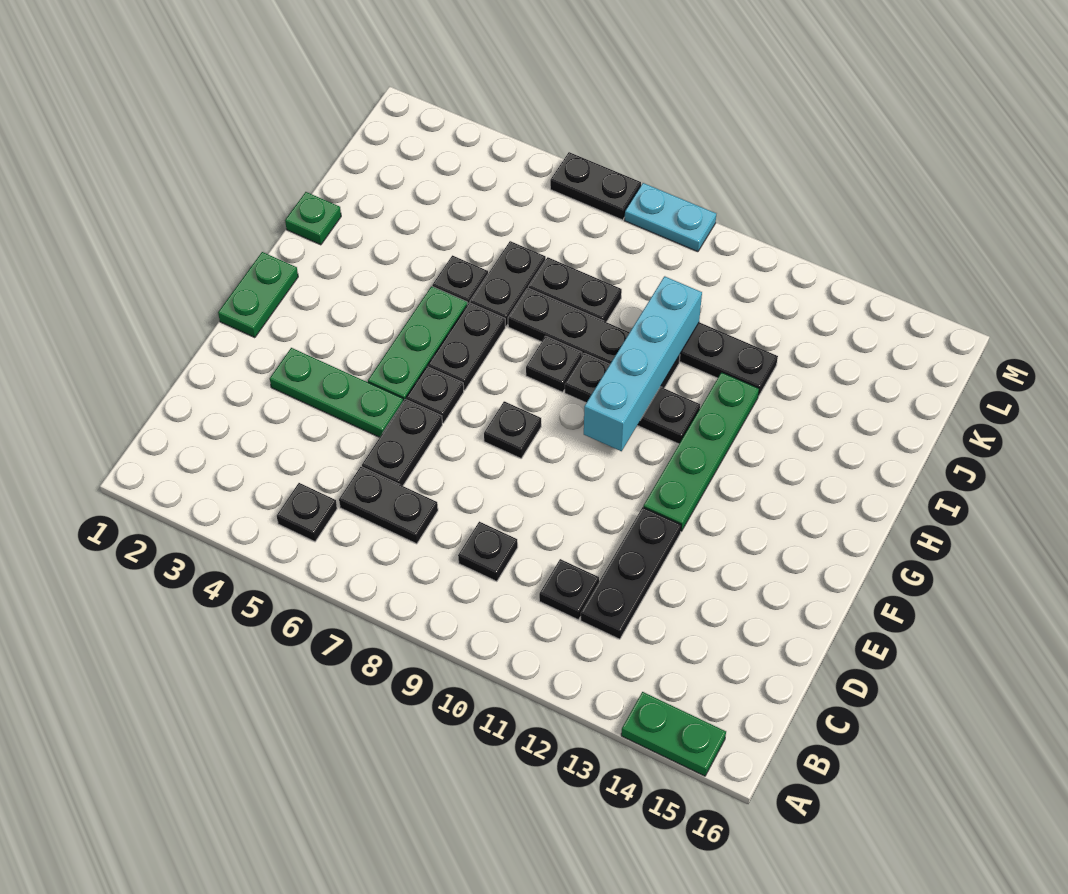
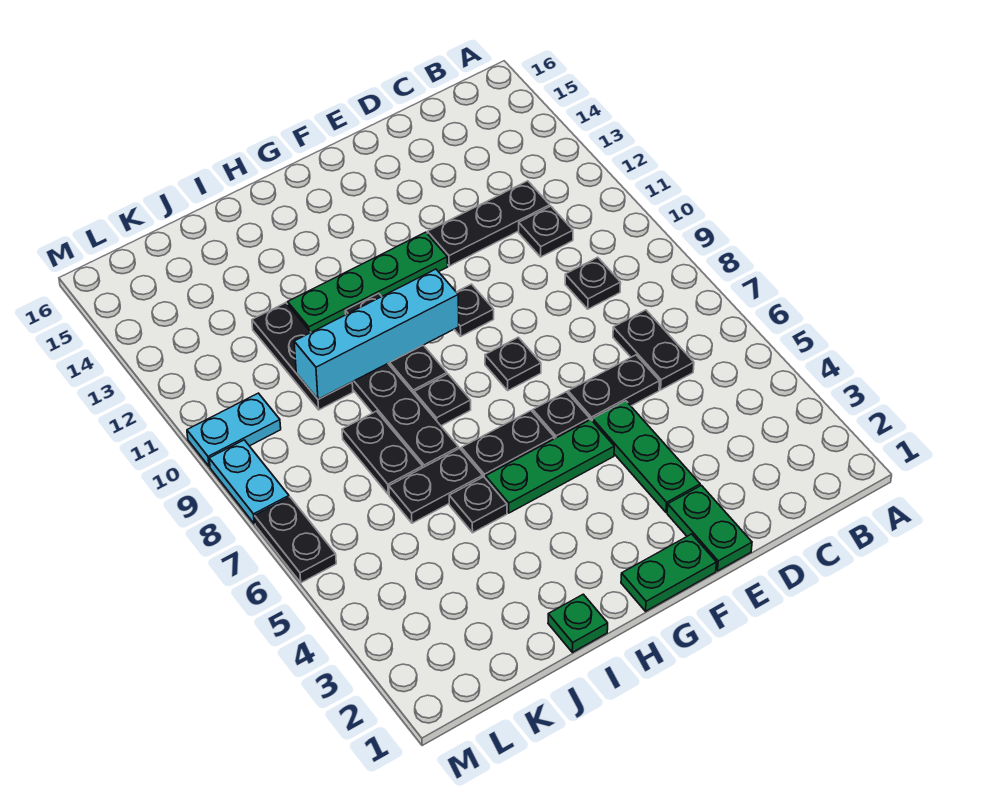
green 1x2 plate [621,692,726,776] -> green 1x2 plate moved to [667,485,752,571]
black 1x1 plate [277,483,337,542] -> black 1x1 plate moved to [454,284,494,336]
none -> cyan 1x2 plate [187,393,281,467]

